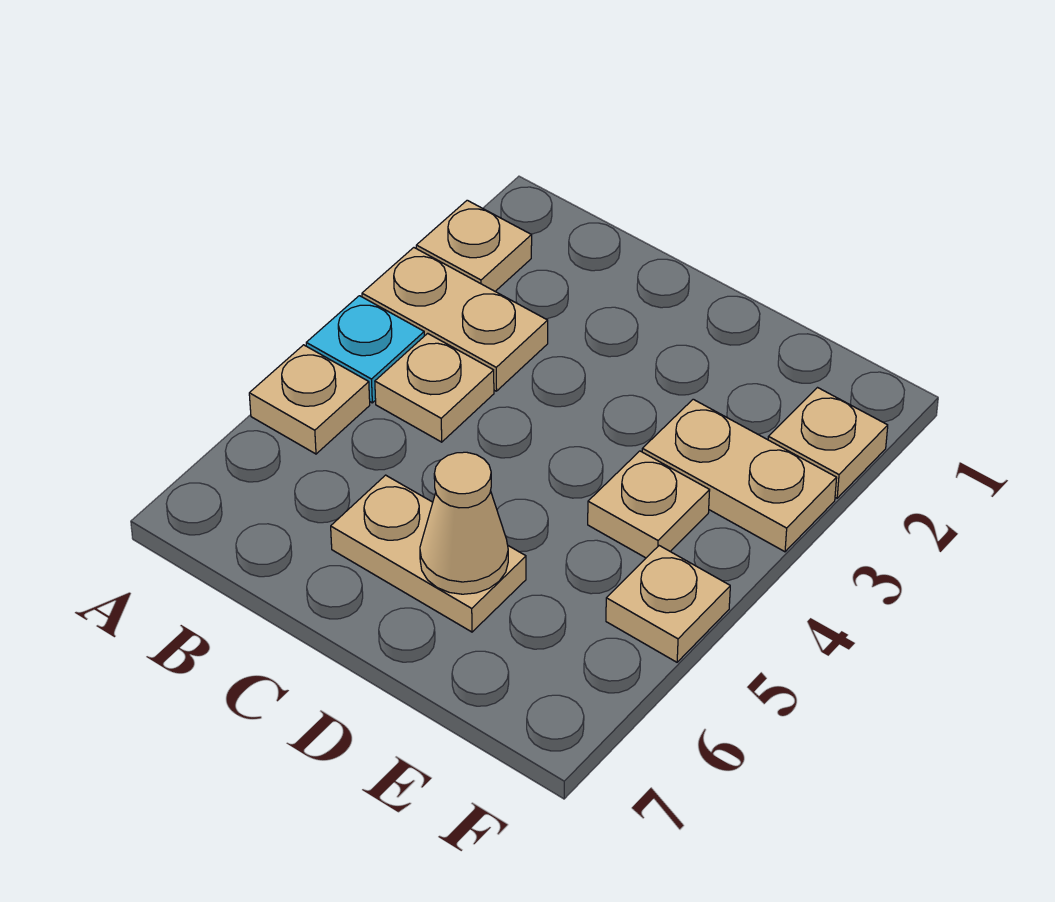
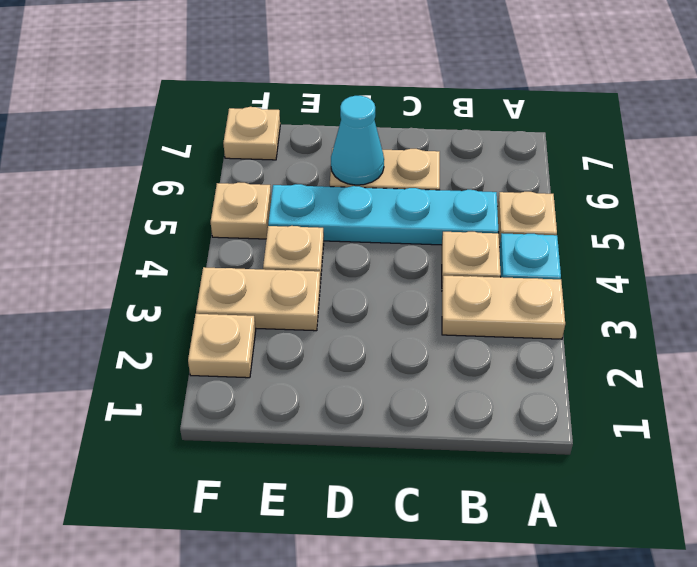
tan 1x1 plate [416,200,532,291] -> tan 1x1 plate moved to [223,107,280,160]
none -> cyan 1x4 plate [268,184,498,245]
tan 1x1 cone [420,452,508,594] -> cyan 1x1 cone [331,96,384,185]

